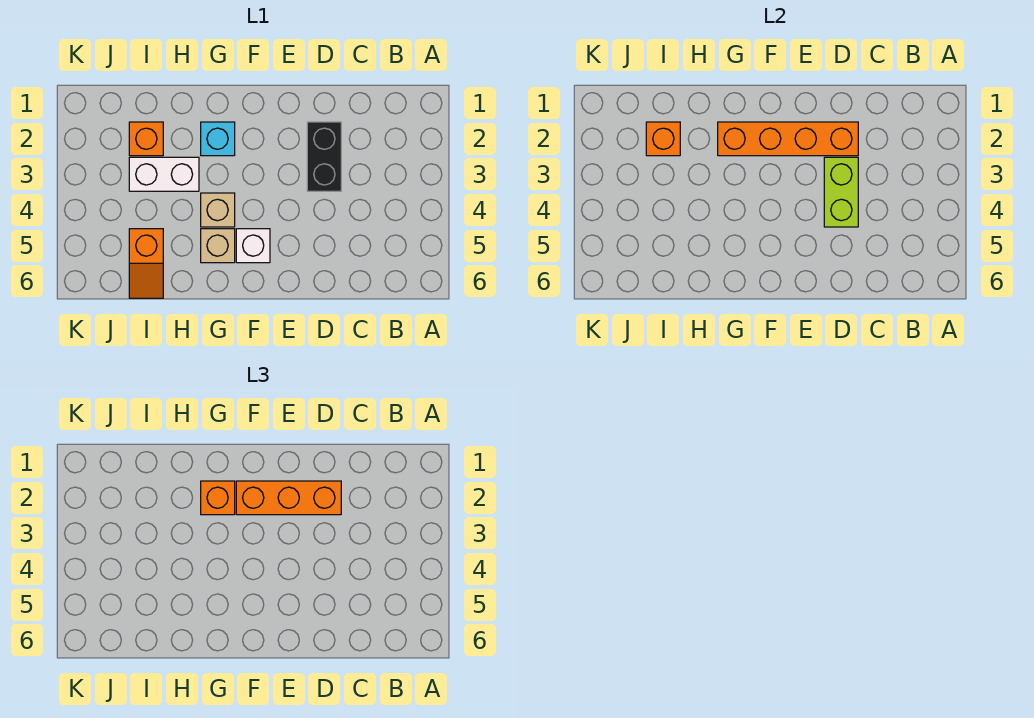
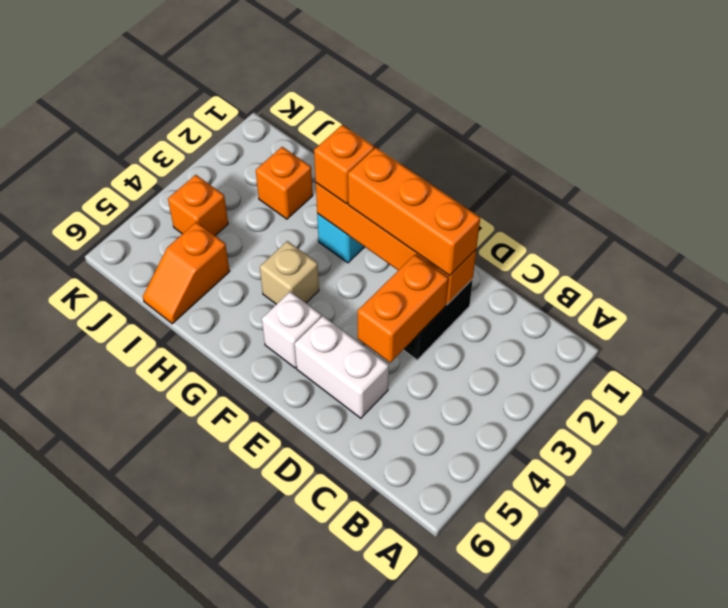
lime 1x2 brick [824,157,858,227] -> orange 1x2 brick [357,255,448,363]
tan 1x1 brick [201,229,235,263] -> none
white 1x2 brick [129,157,199,191] -> white 1x2 brick moved to [295,316,389,418]
orange 1x1 brick [646,122,680,156] -> orange 1x1 brick moved to [168,175,228,236]

